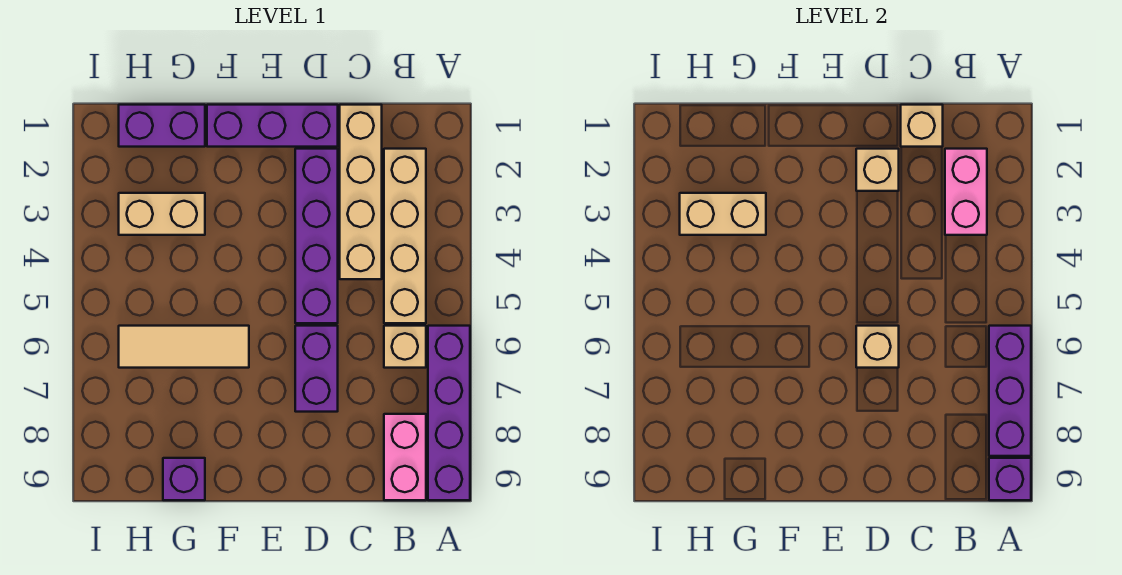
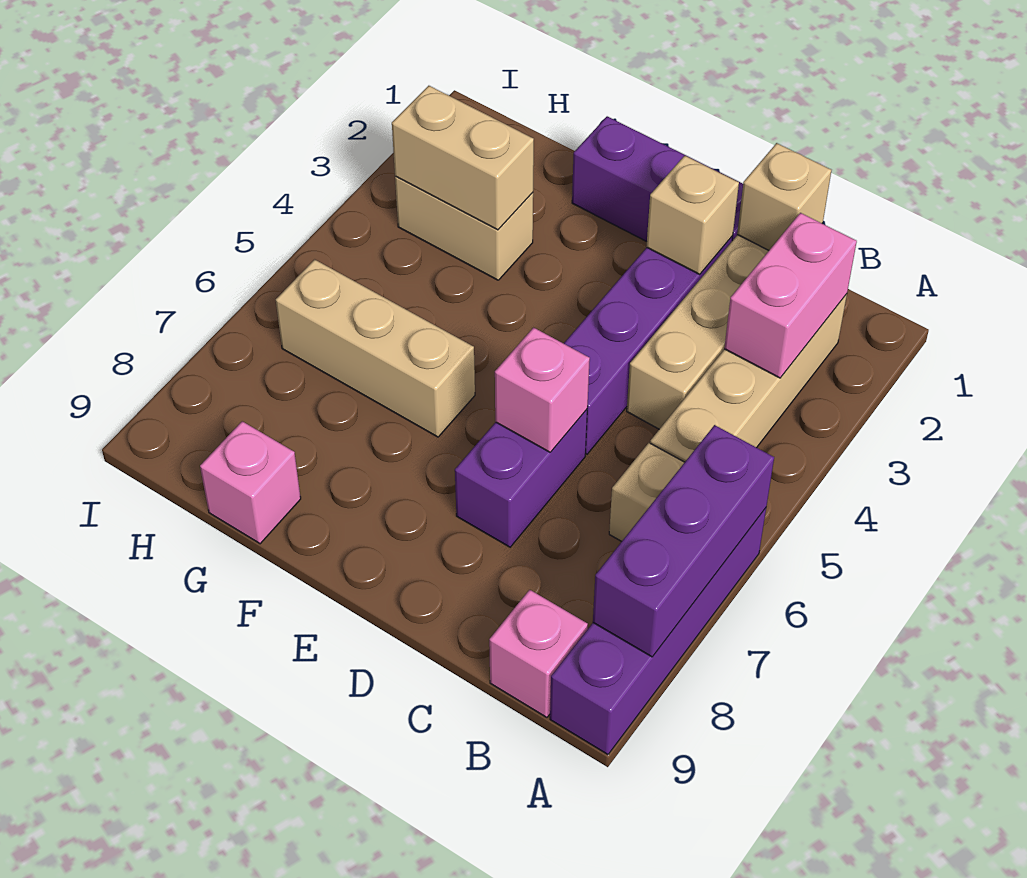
purple 1x1 brick [989,458,1031,500] -> none
pink 1x2 brick [384,414,426,500] -> pink 1x1 brick [489,590,588,717]
tan 1x1 brick [856,326,899,368] -> pink 1x1 brick [495,328,590,452]
tan 1x3 tile [119,326,249,368] -> tan 1x3 brick [276,259,475,437]
purple 1x2 brick [119,105,205,147] -> none
purple 1x1 brick [163,458,205,500] -> pink 1x1 brick [200,421,301,544]

